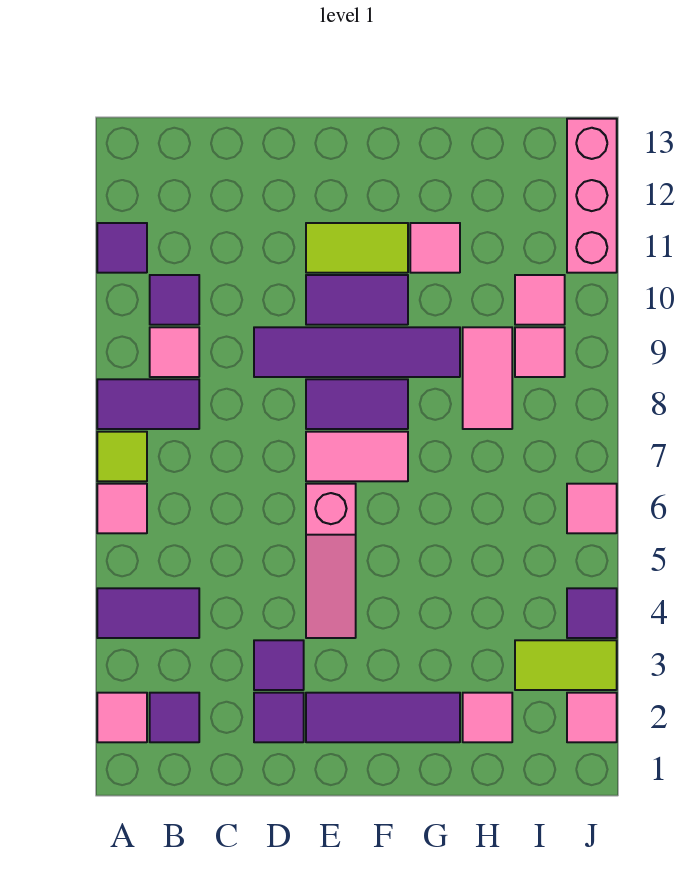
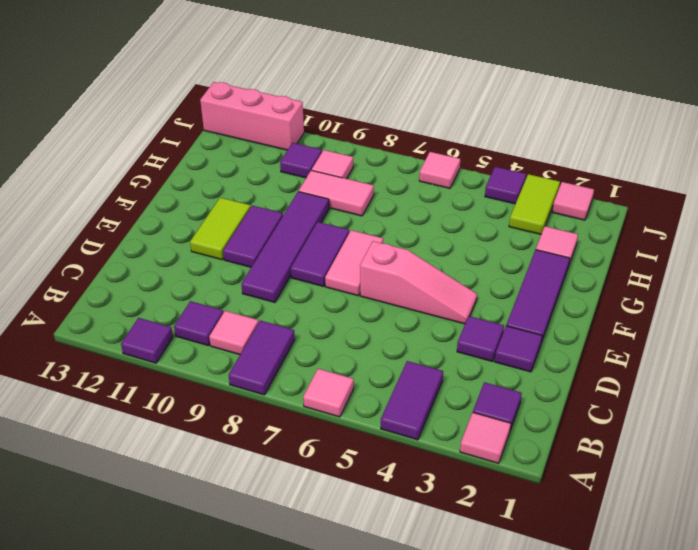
lime 1x1 tile [97,432,147,481] -> none
pink 1x1 tile [410,223,460,273] -> none
pink 1x1 tile [515,275,565,325] -> purple 1x1 tile [280,143,322,178]

